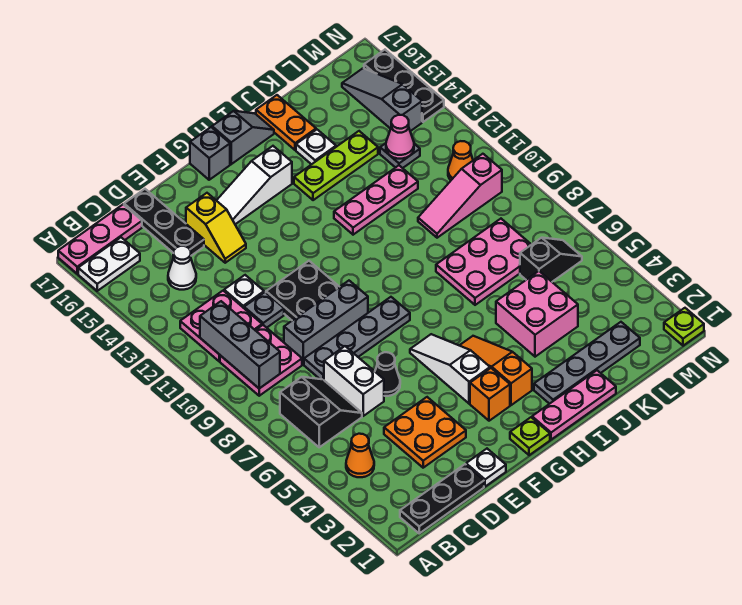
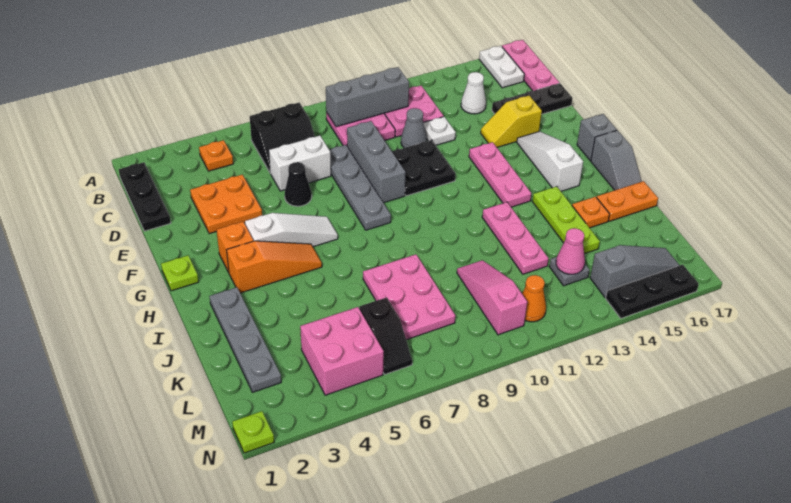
orange 1x1 cone [346,434,374,477] -> orange 1x1 plate [199,140,233,171]
grey 1x1 plate [244,292,284,328] -> grey 1x1 cone [401,108,427,148]
white 1x1 plate [466,449,506,487] -> none
pink 1x3 plate [532,370,616,440] -> pink 1x3 plate moved to [469,142,531,207]
pink 2x2 brick [496,271,578,357] -> pink 2x2 brick moved to [300,307,384,395]
white 1x1 plate [296,130,336,164] -> orange 1x1 plate [572,197,610,228]

